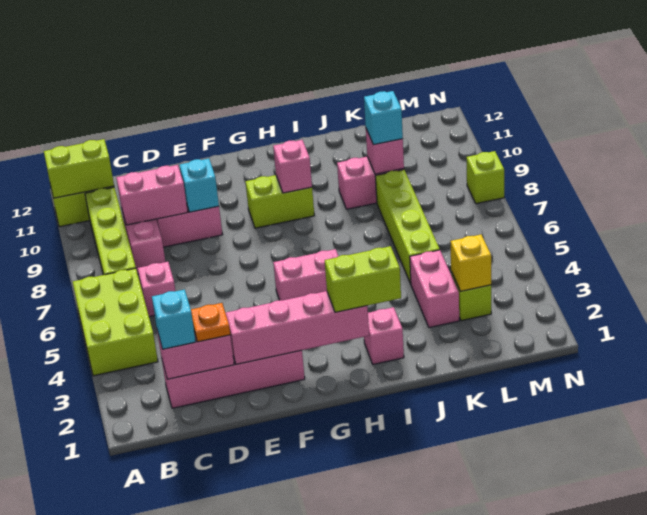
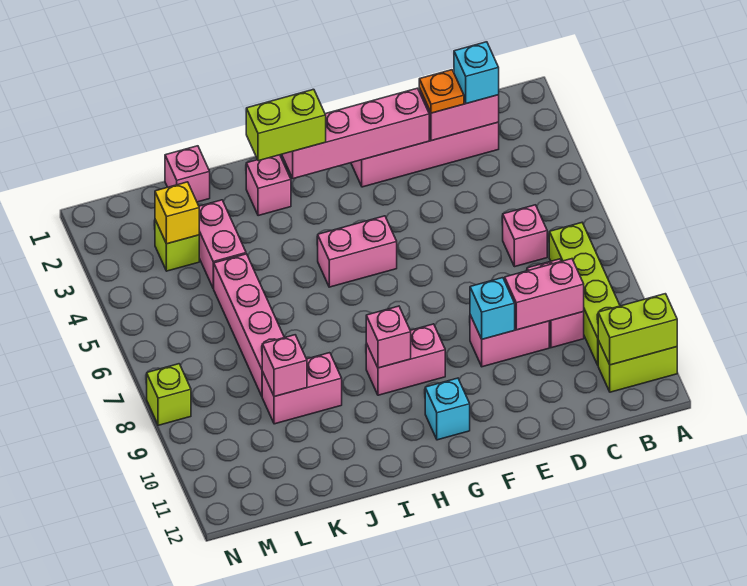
lime 2x3 brick [73,268,158,376] -> none
lime 1x2 brick [245,175,314,228] -> pink 1x2 brick [366,324,445,395]
none -> pink 1x1 brick [165,146,210,202]
lime 1x4 brick [375,170,440,284] -> pink 1x4 brick [213,254,284,396]
cyan 1x1 brick [364,91,403,145] -> cyan 1x1 brick moved to [425,378,470,440]

